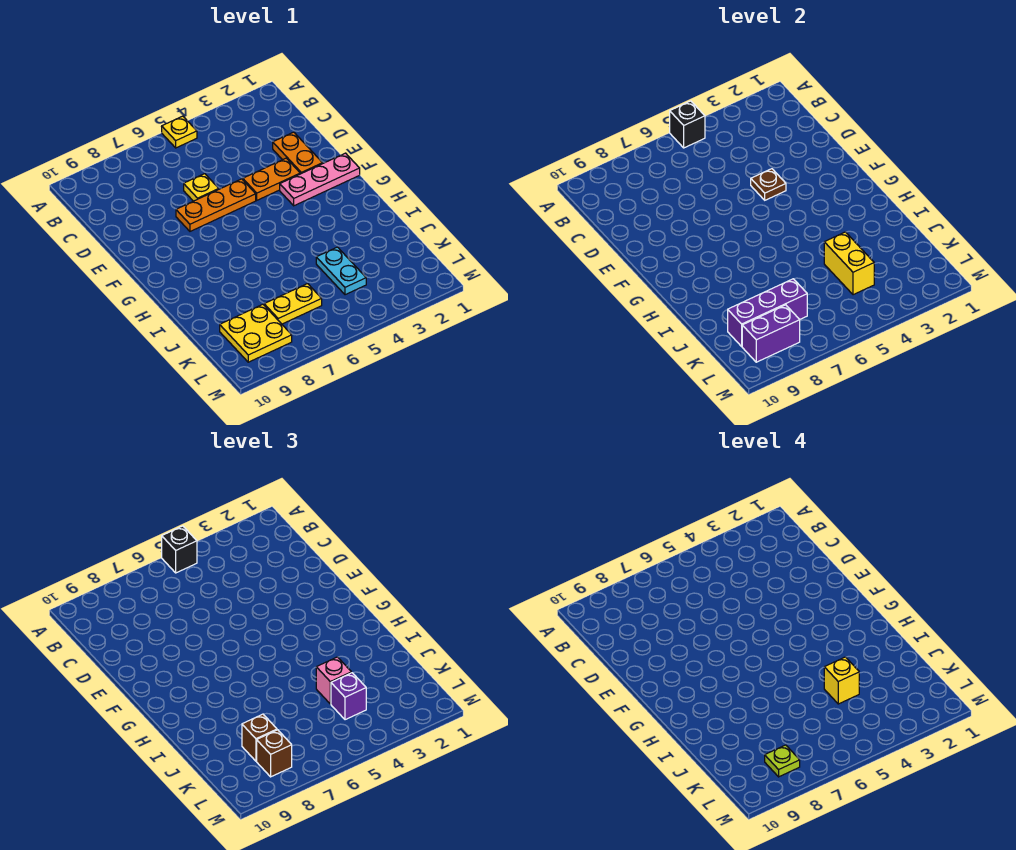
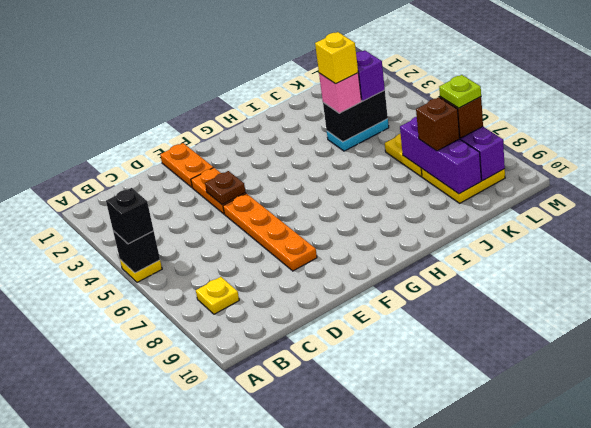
orange 1x2 plate [273,132,323,174] -> orange 1x2 plate turned to [160,143,213,187]
yellow 1x1 plate [184,174,219,201] -> yellow 1x1 plate moved to [196,277,239,314]
orange 1x3 plate [176,179,256,231] -> orange 1x4 plate [223,193,317,271]
pink 1x3 plate [280,153,360,206] -> none
yellow 1x2 brick [824,232,874,295] -> black 1x2 brick [323,90,388,142]

